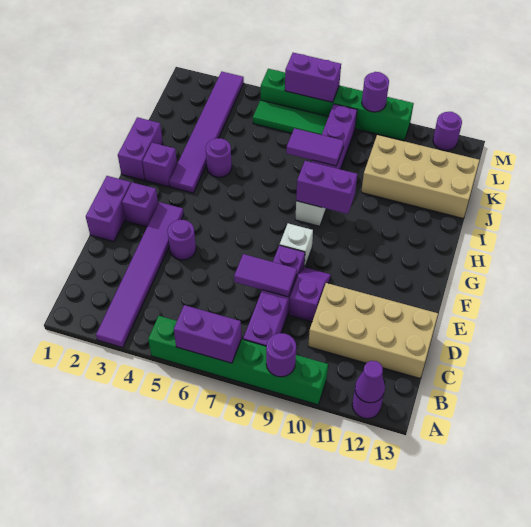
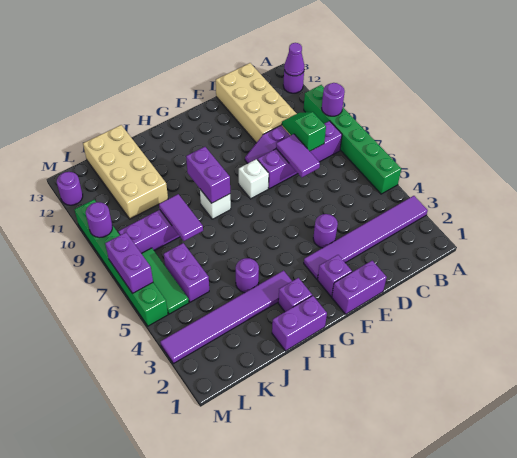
purple 1x2 brick [174,305,241,363] -> purple 1x2 brick moved to [164,243,209,302]
none -> green 1x2 slope [282,112,326,151]

